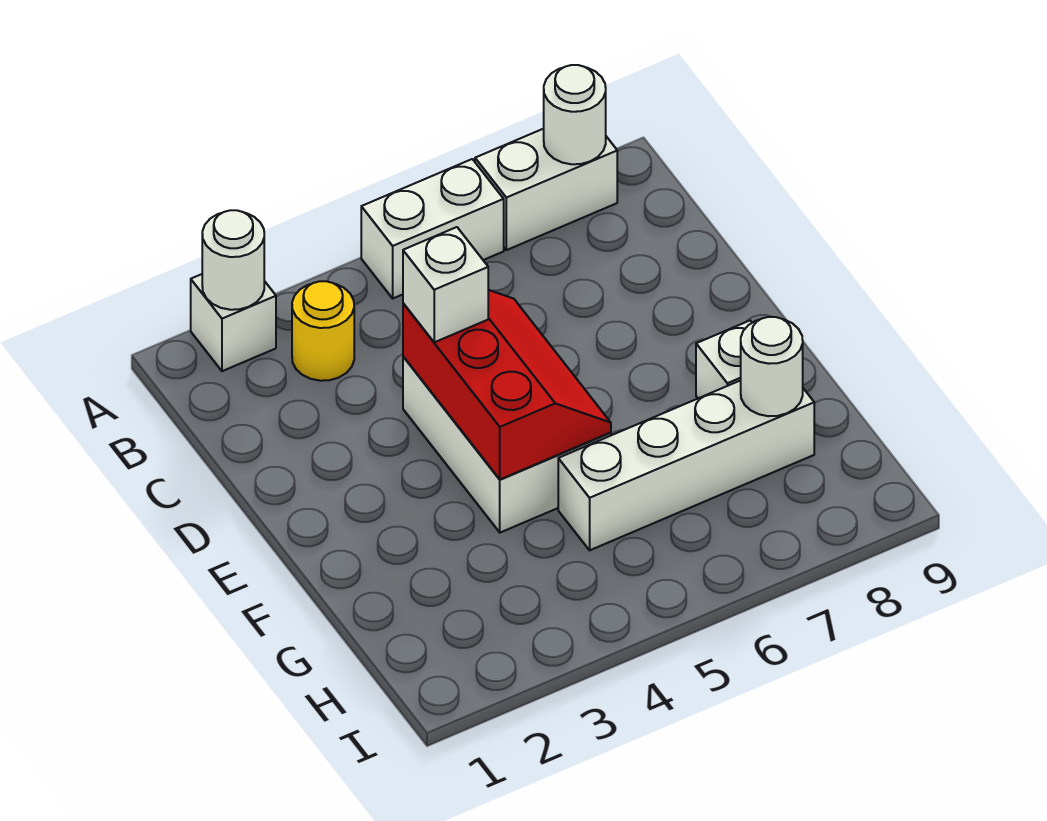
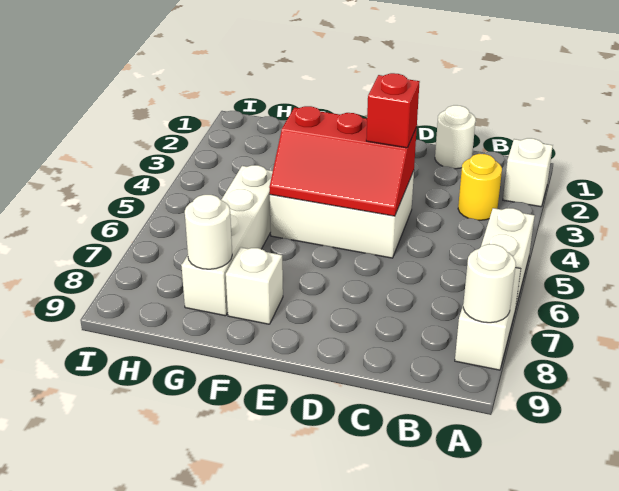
white 1x1 round brick [202,210,264,310] -> white 1x1 round brick moved to [435,105,476,169]
white 1x1 brick [403,227,488,342] -> red 1x1 brick [366,73,420,148]

